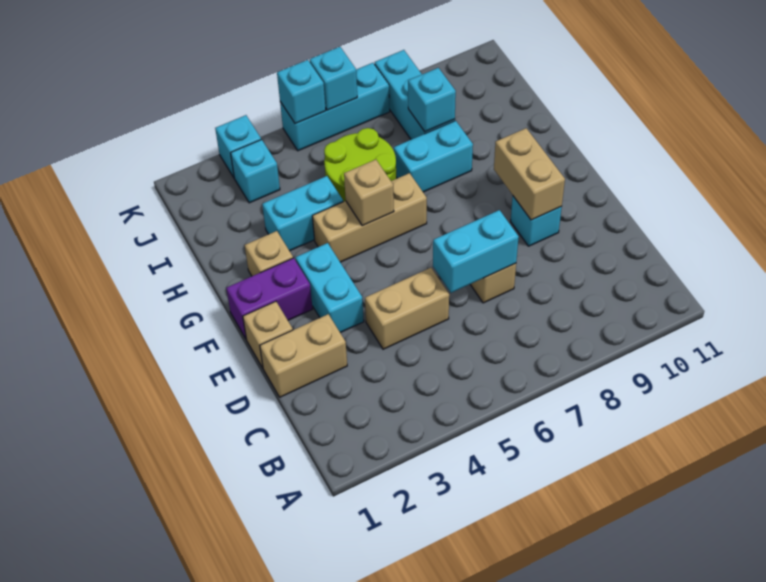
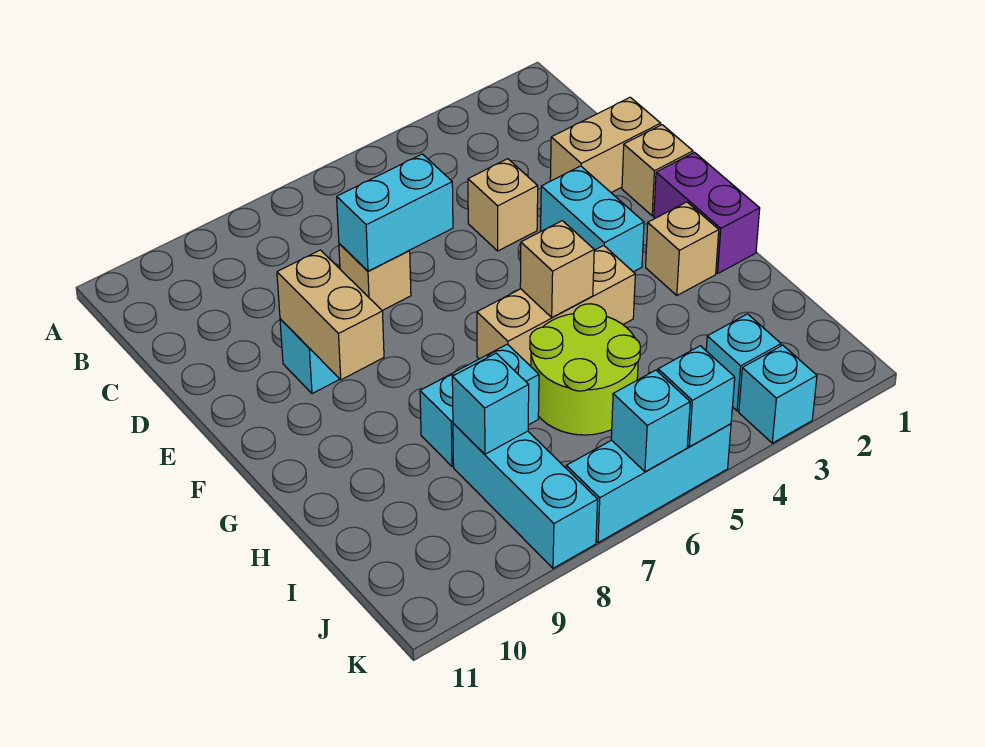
tan 1x2 brick [365,268,449,349] -> tan 1x1 brick [468,159,538,251]
purple 1x2 brick [226,258,313,339] -> purple 1x2 brick turned to [654,152,760,273]
cyan 1x2 brick [262,176,343,251] -> none

